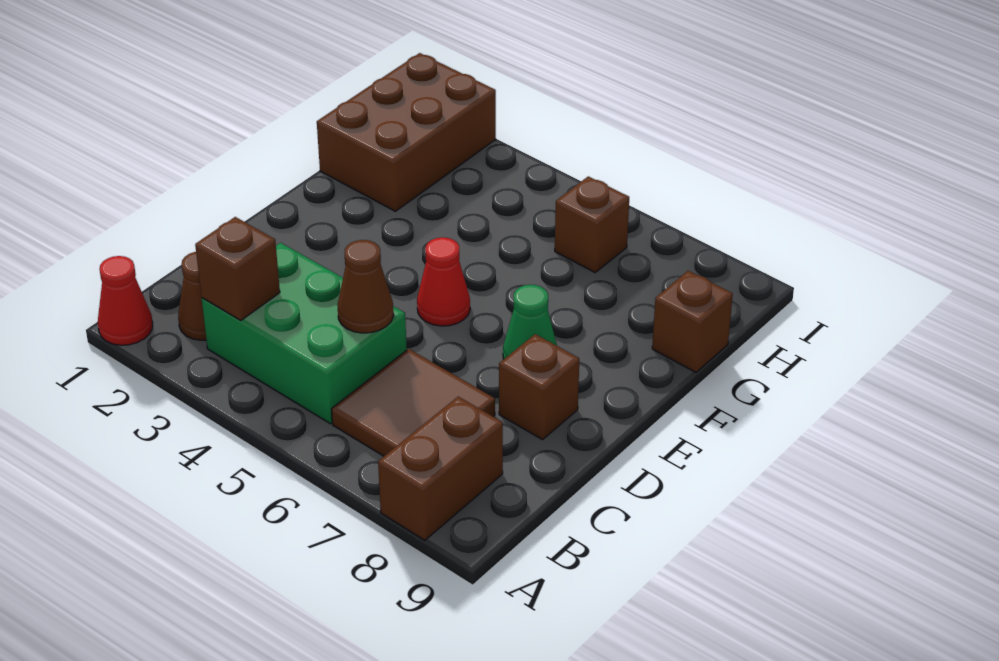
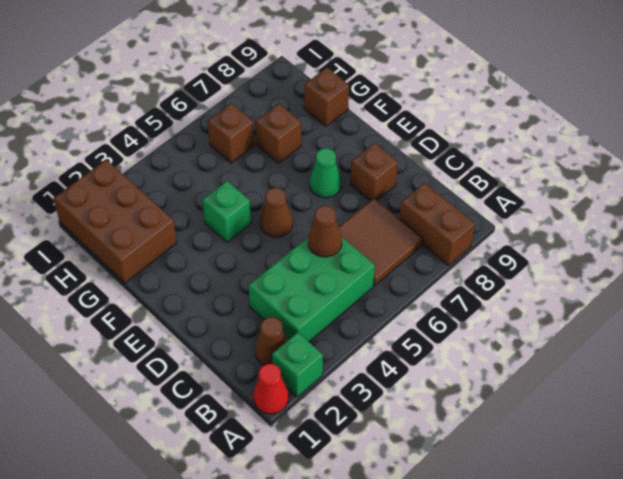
none -> green 1x1 brick [272,332,323,397]
brown 1x1 brick [195,217,280,321] -> brown 1x1 brick moved to [256,104,301,163]
red 1x1 cone [417,237,470,326] -> brown 1x1 cone [260,188,293,237]
none -> green 1x1 brick [202,181,251,242]

